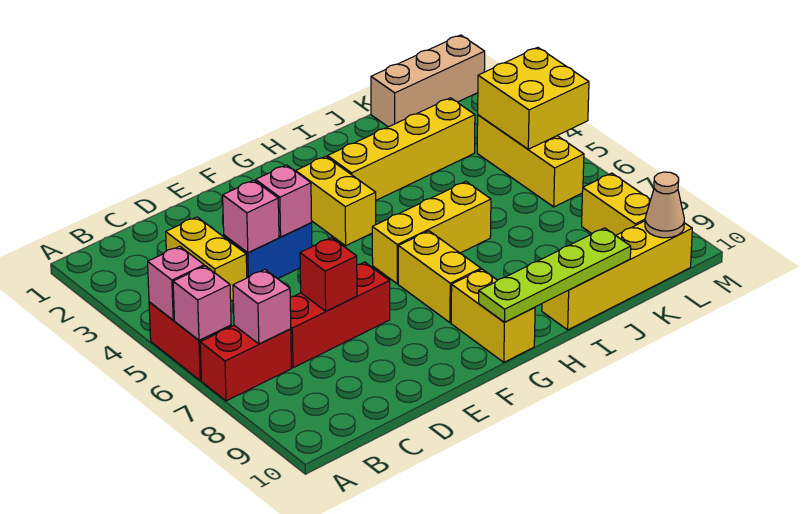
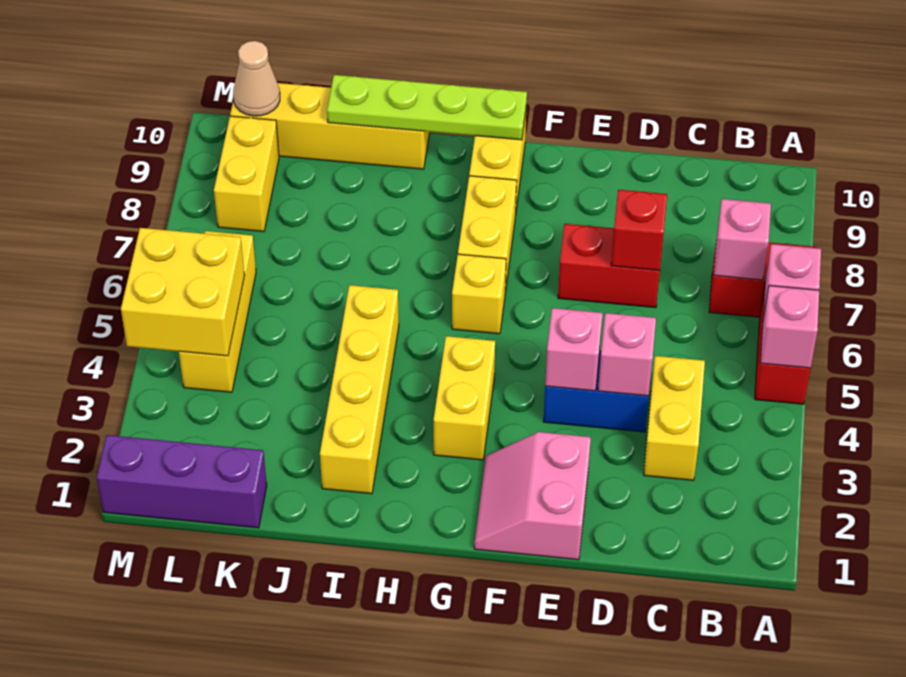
red 1x3 brick [290,262,390,368] -> red 1x2 brick [558,224,660,308]
none -> pink 2x2 slope [474,432,591,560]
yellow 1x3 brick [372,182,491,284] -> yellow 1x1 brick [452,254,506,334]
yellow 1x4 brick [327,98,475,200] -> yellow 1x4 brick turned to [320,285,399,494]
tan 1x3 brick [371,35,485,127] -> purple 1x3 brick [97,435,267,528]

